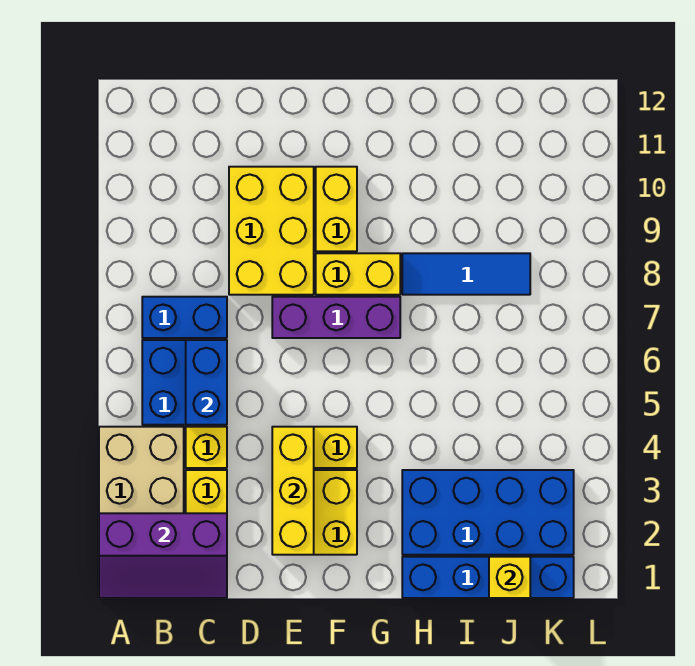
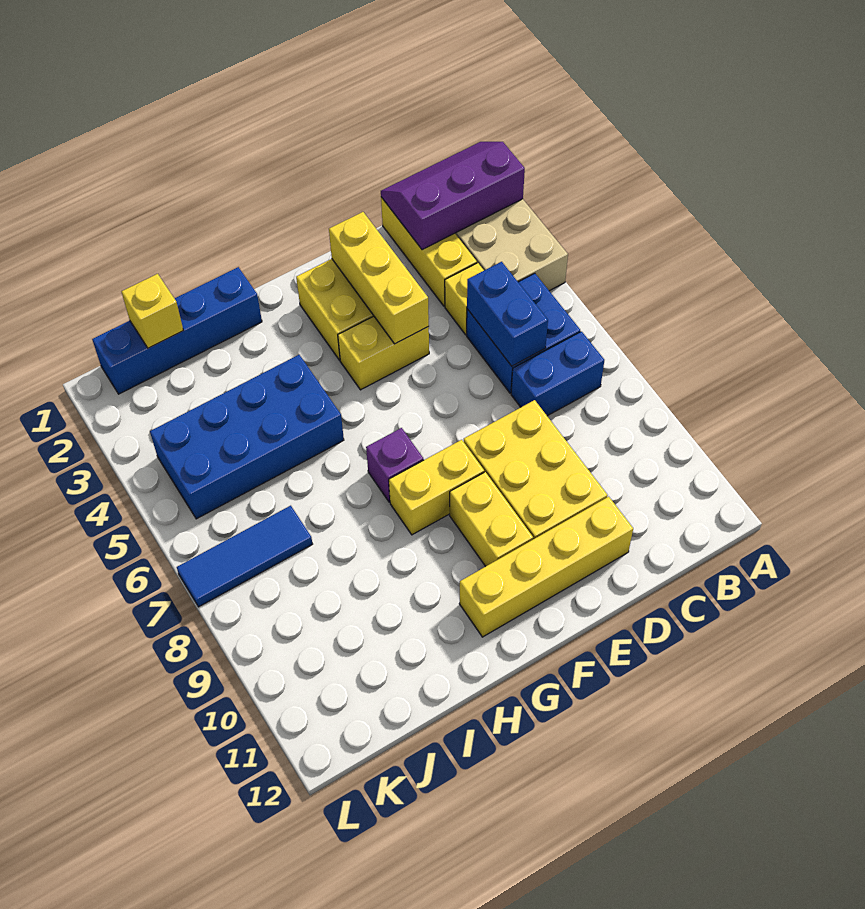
none -> yellow 1x4 brick [459,497,633,637]
purple 1x3 brick [272,297,400,338] -> purple 1x1 brick [366,428,424,502]
blue 2x4 brick [402,470,574,555] -> blue 2x4 brick moved to [150,355,344,519]
blue 1x3 tile [402,253,530,295] -> blue 1x3 tile moved to [177,506,312,607]

